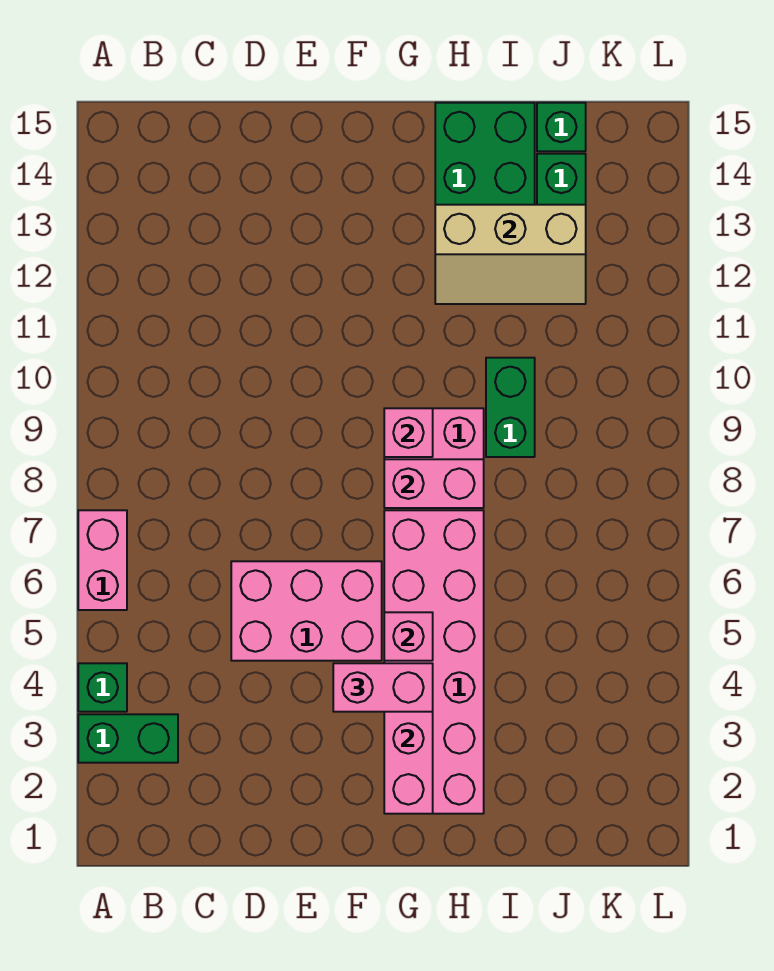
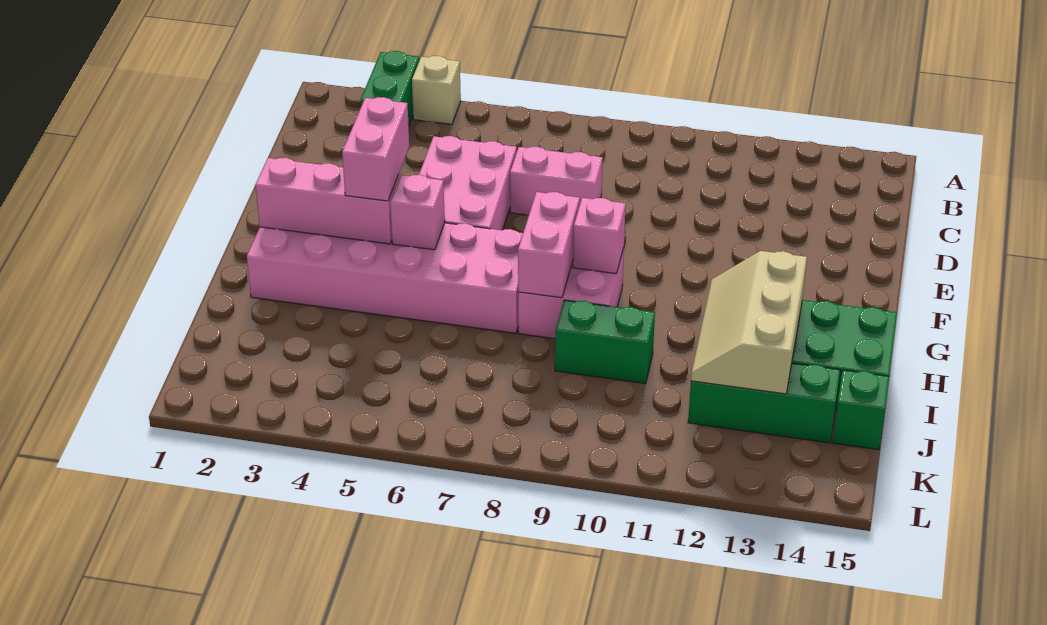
green 1x1 brick [78,663,127,712] -> tan 1x1 brick [412,56,461,124]
pink 1x2 brick [78,510,127,610] -> pink 1x2 brick moved to [510,147,603,215]

